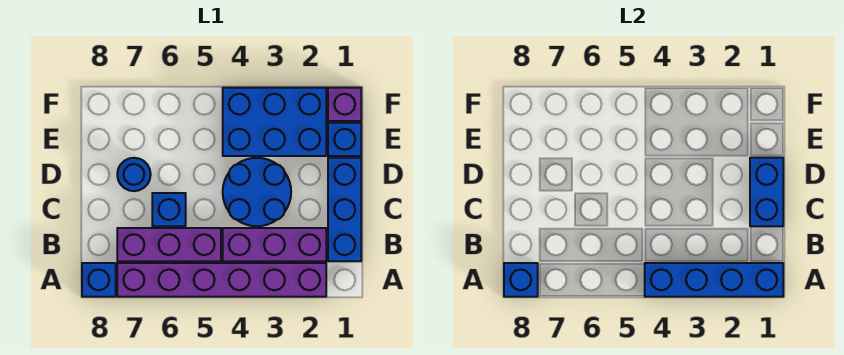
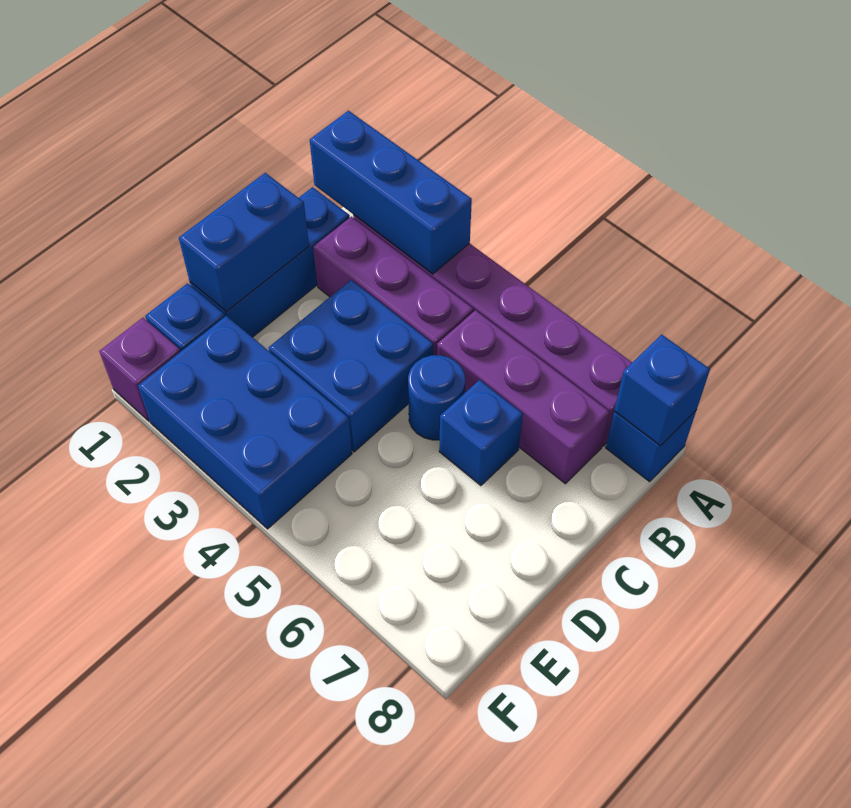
blue 1x4 brick [645,263,783,297] -> blue 1x3 brick [310,111,472,274]
blue 2x2 round brick [223,158,291,226] -> blue 2x2 brick [269,280,433,452]
blue 1x1 round brick [117,158,151,191] -> blue 1x1 round brick moved to [408,355,465,440]

